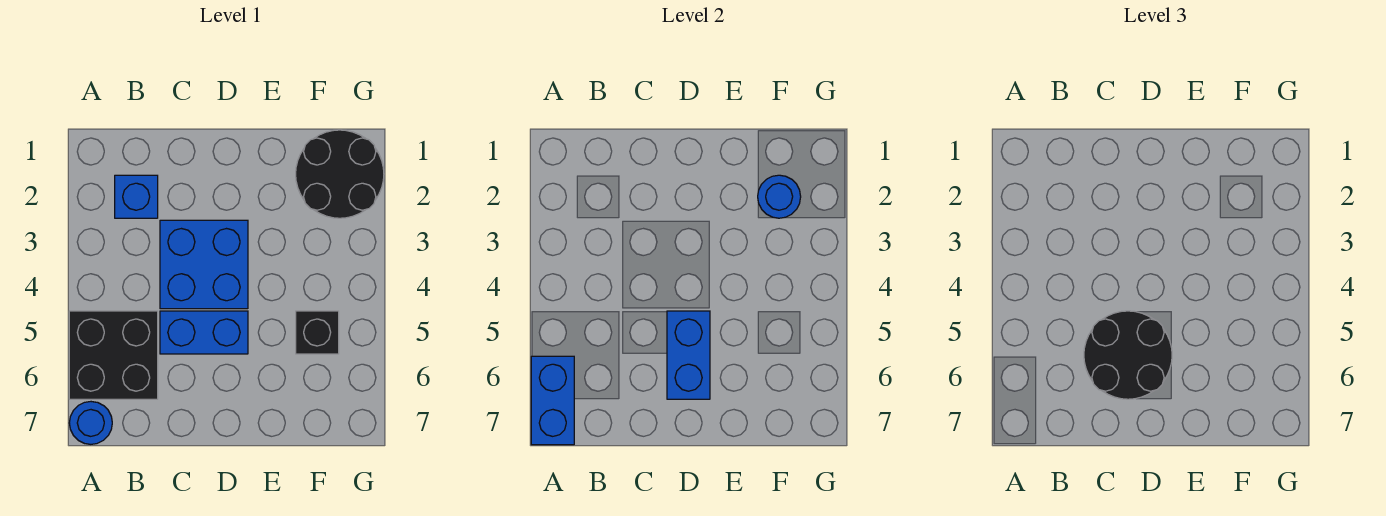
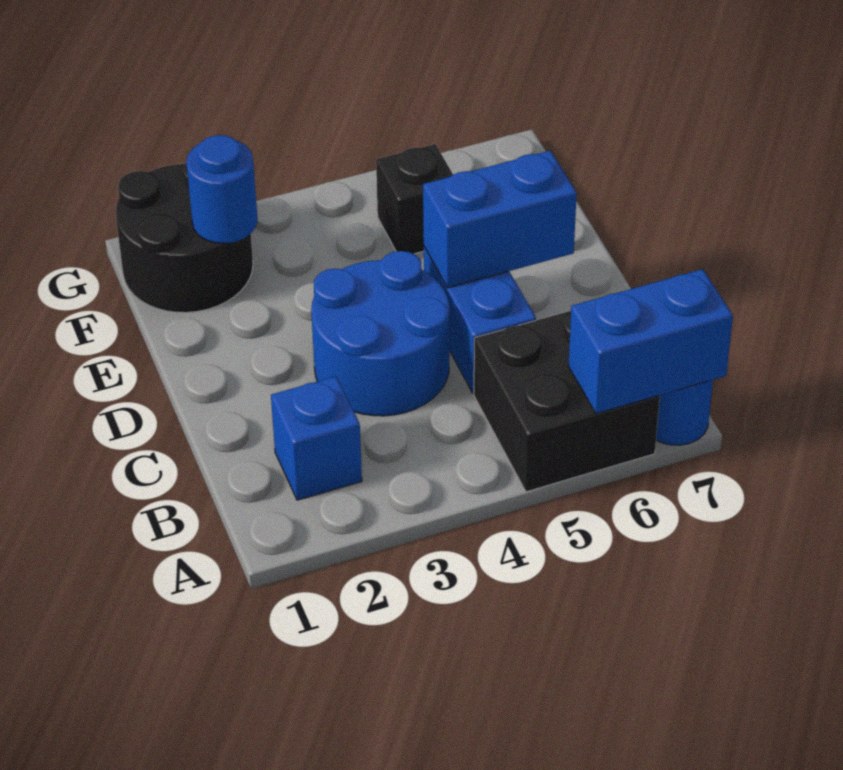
blue 2x2 brick [160,220,248,309] -> blue 2x2 round brick [311,251,449,416]
black 2x2 round brick [1084,311,1172,399] -> none

